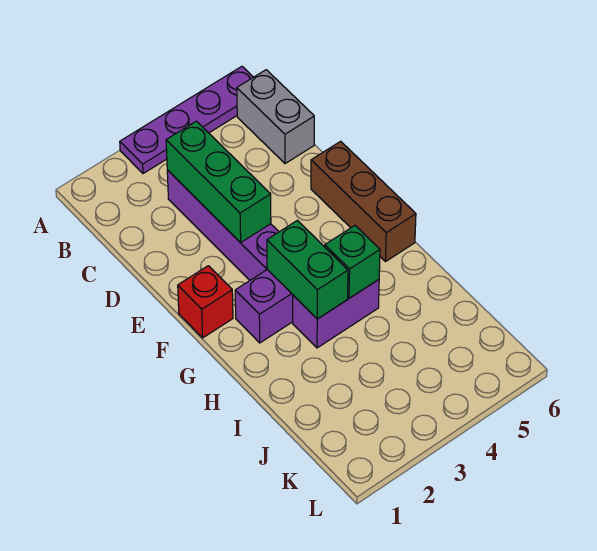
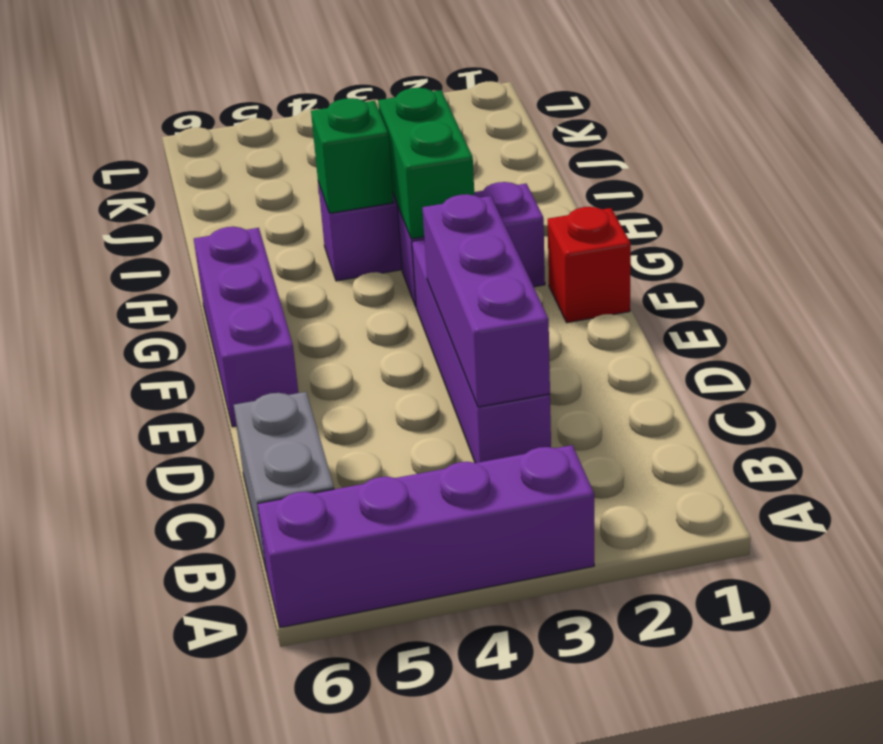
purple 1x4 plate [120,66,253,174] -> purple 1x4 brick [257,445,594,628]
green 1x3 brick [166,121,271,243] -> purple 1x3 brick [422,194,550,407]
brown 1x3 brick [311,141,416,261] -> purple 1x3 brick [194,227,298,427]

